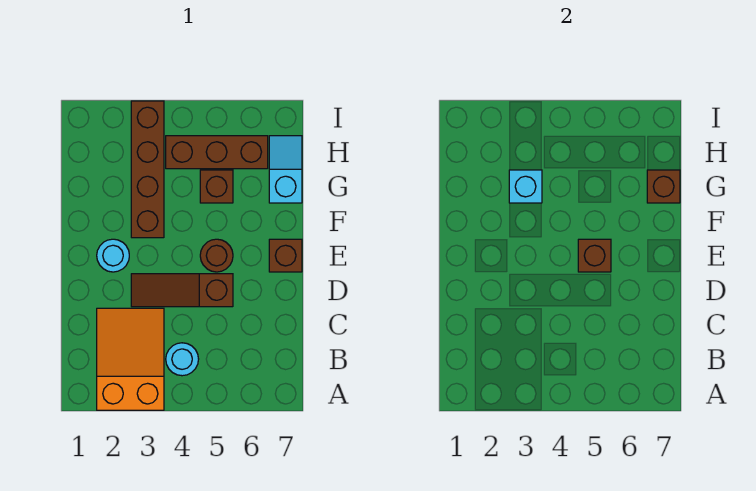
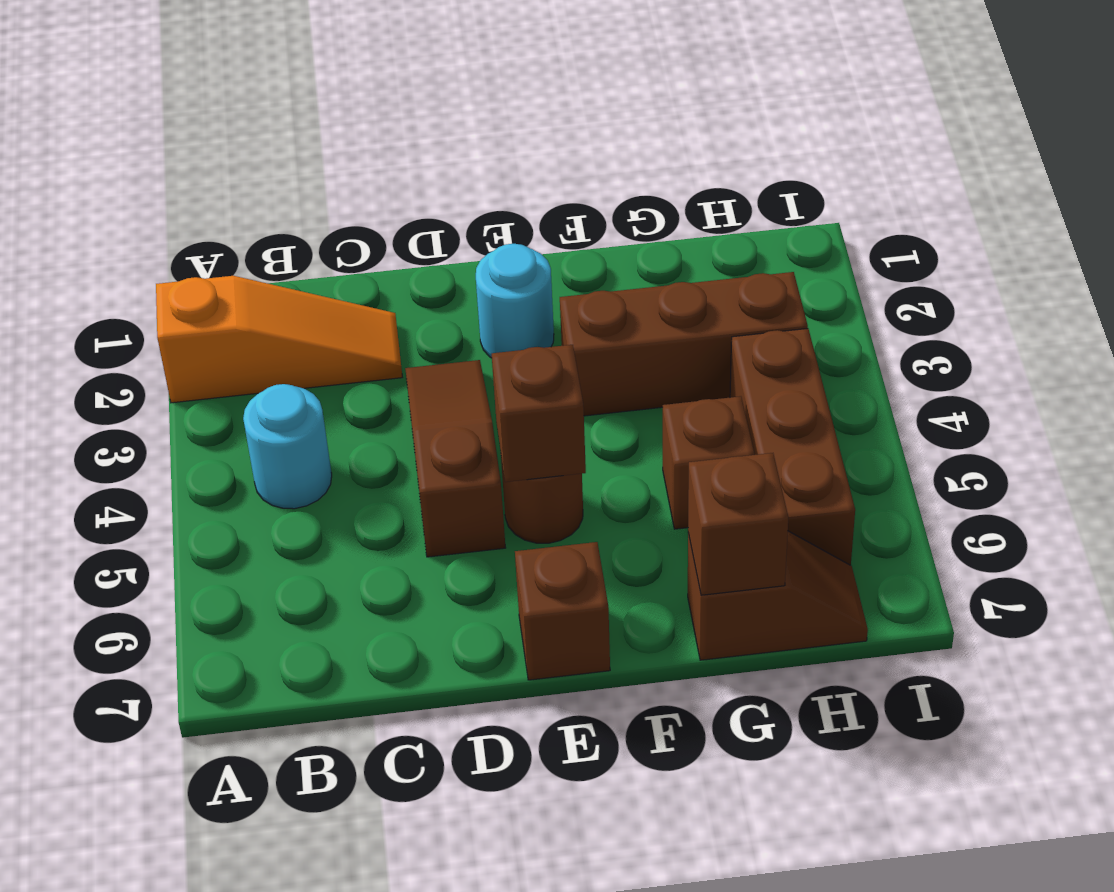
orange 2x3 slope [97,308,164,410] -> orange 1x3 slope [156,276,402,403]
brown 1x4 brick [131,101,164,238] -> brown 1x3 brick [560,272,808,416]
cyan 1x1 brick [509,170,542,203] -> none
cyan 1x2 slope [269,136,302,203] -> brown 1x2 slope [688,531,868,660]

